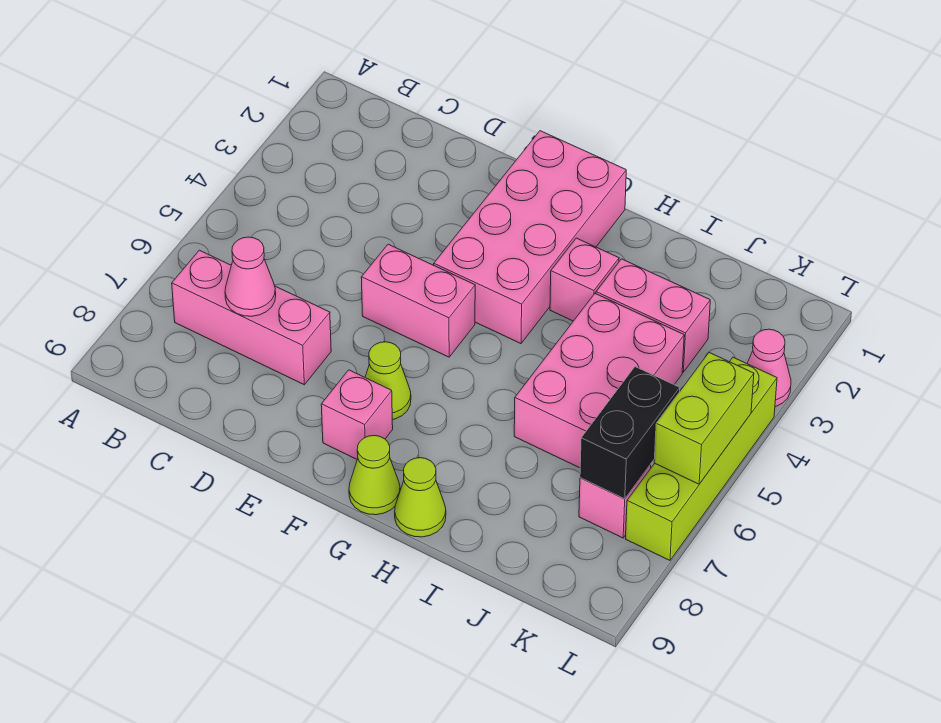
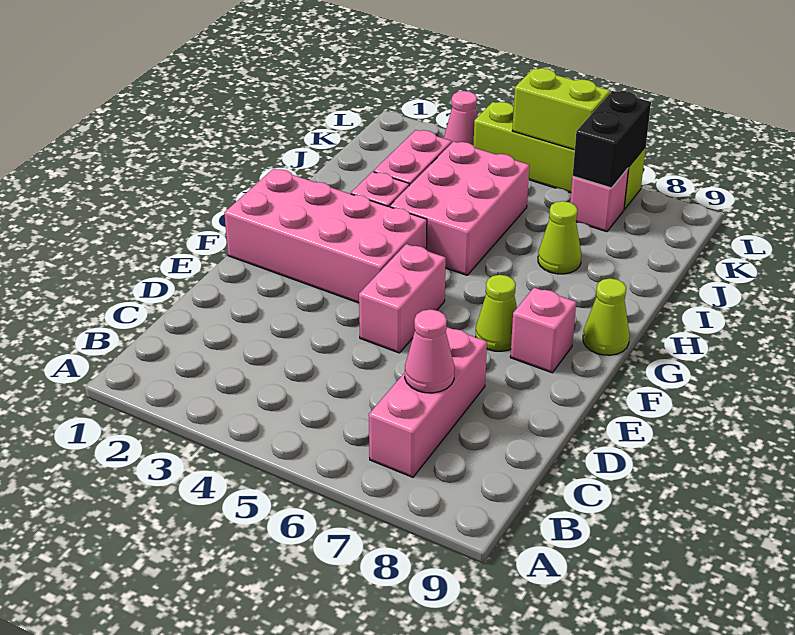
lime 1x1 cone [395,458,446,537] -> lime 1x1 cone moved to [538,201,581,274]
pink 2x3 brick [514,294,684,468] -> pink 2x3 brick turned to [390,141,529,275]
black 1x2 brick [580,367,680,499] -> black 1x2 brick turned to [573,91,651,188]

